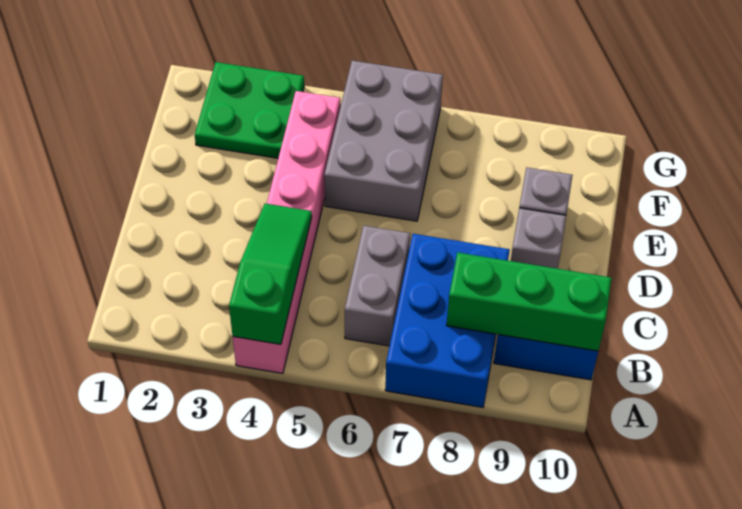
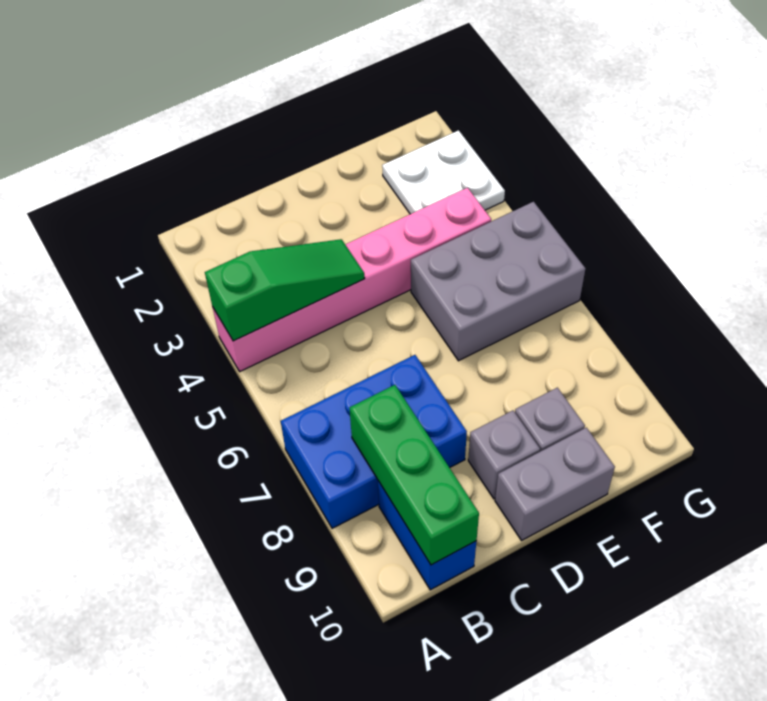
grey 1x2 brick [345,226,410,346] -> grey 1x2 brick moved to [495,428,615,540]
green 2x2 plate [195,62,304,158] -> white 2x2 plate [382,130,505,214]

